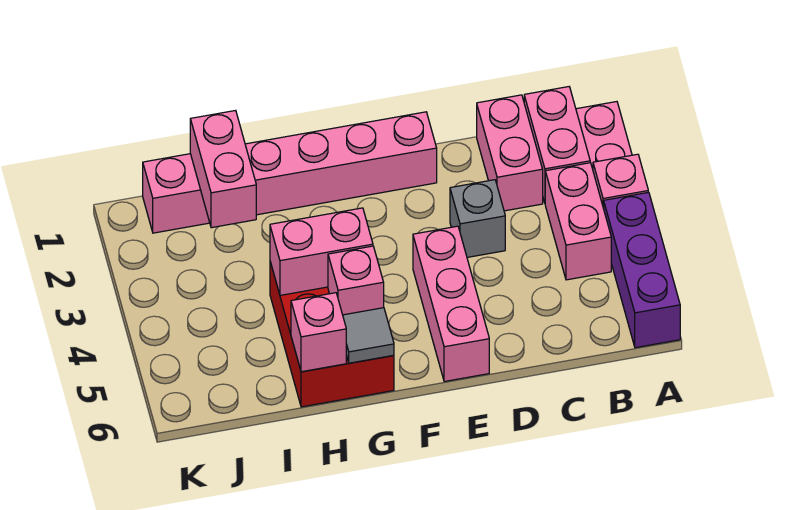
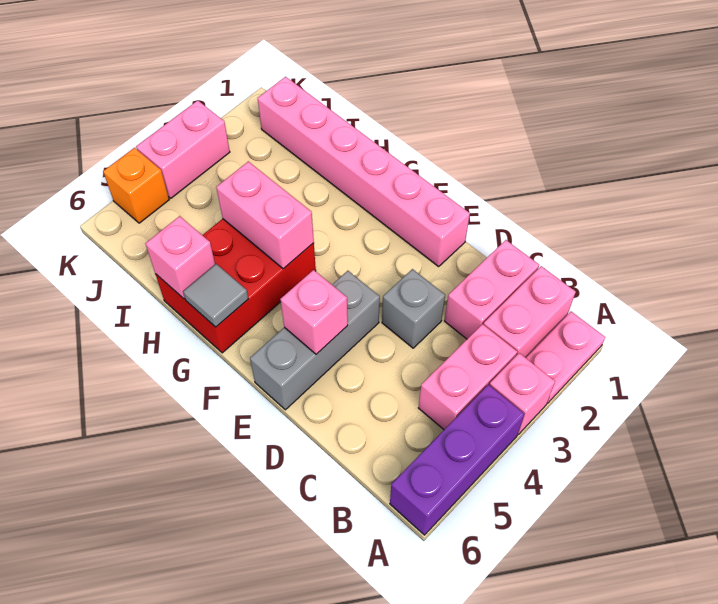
pink 1x3 brick [413,226,489,382] -> grey 1x3 brick [250,271,380,410]
pink 1x1 brick [328,246,384,315] -> pink 1x1 brick moved to [280,270,348,354]
pink 1x2 brick [190,110,256,228] -> pink 1x2 brick moved to [136,100,230,198]
none -> orange 1x1 brick [103,148,169,223]

